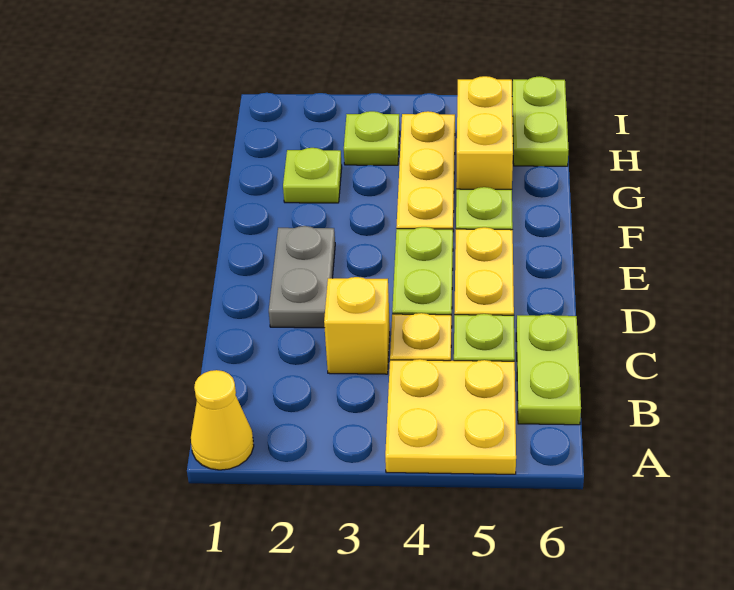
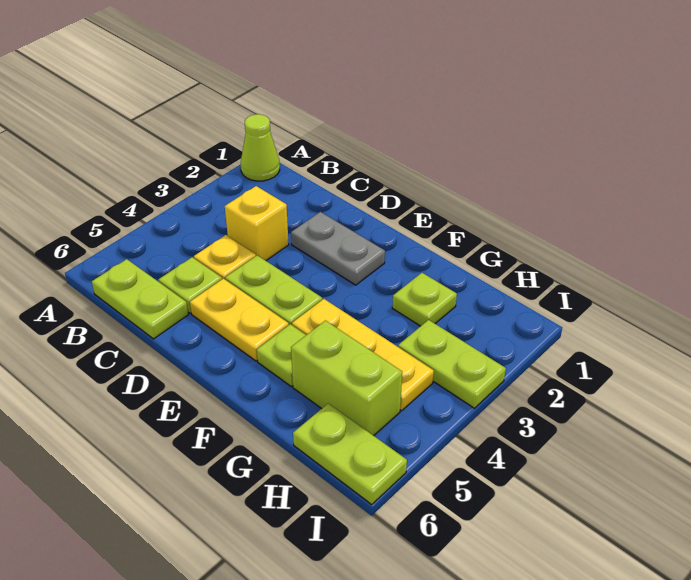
yellow 1x1 cone [191,370,254,470] -> lime 1x1 cone [241,114,280,181]
yellow 2x2 plate [385,359,516,474] -> none
yellow 1x2 brick [456,76,513,189] -> lime 1x2 brick [291,321,402,436]
lime 1x1 plate [344,111,400,165] -> lime 1x2 plate [398,320,506,408]

